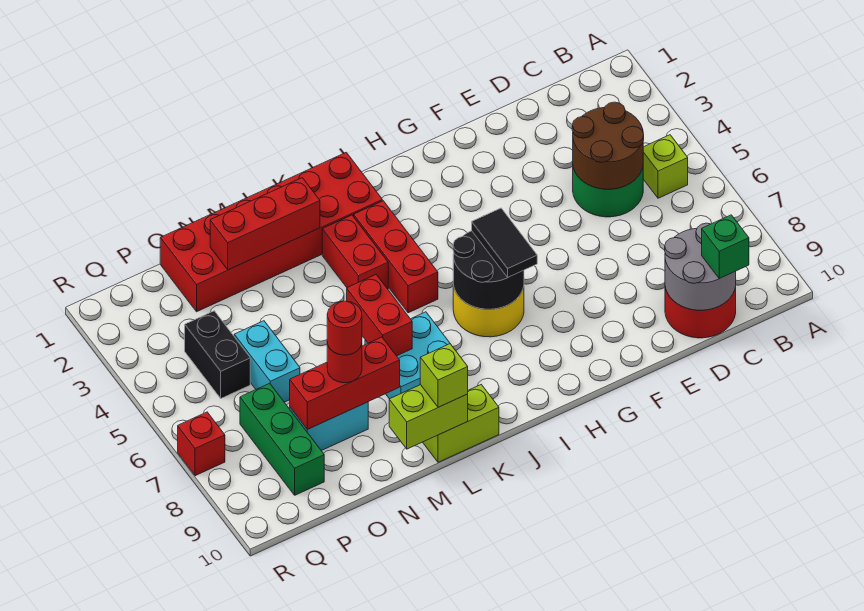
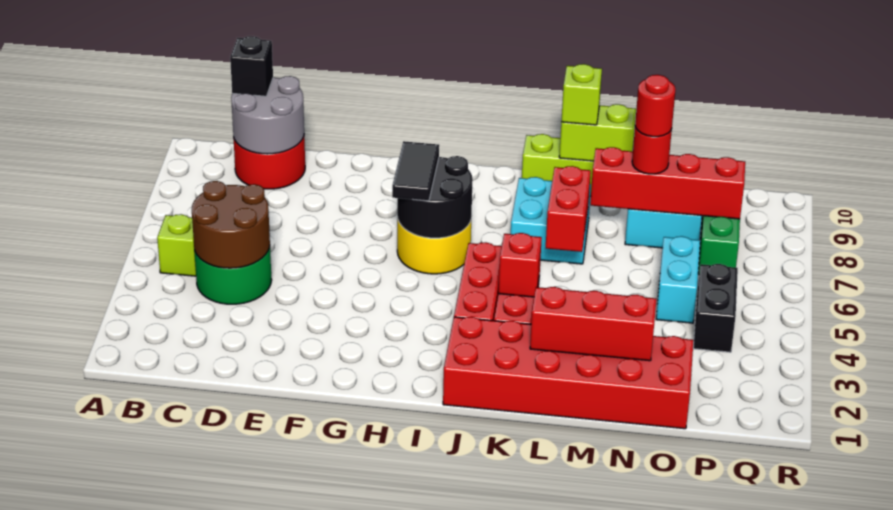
green 1x1 brick [702,215,749,279] -> black 1x1 brick [230,36,273,96]
red 1x3 brick [290,337,400,429] -> red 1x4 brick [590,147,745,219]
red 1x1 brick [178,412,225,476] -> red 1x1 brick moved to [498,233,542,297]

